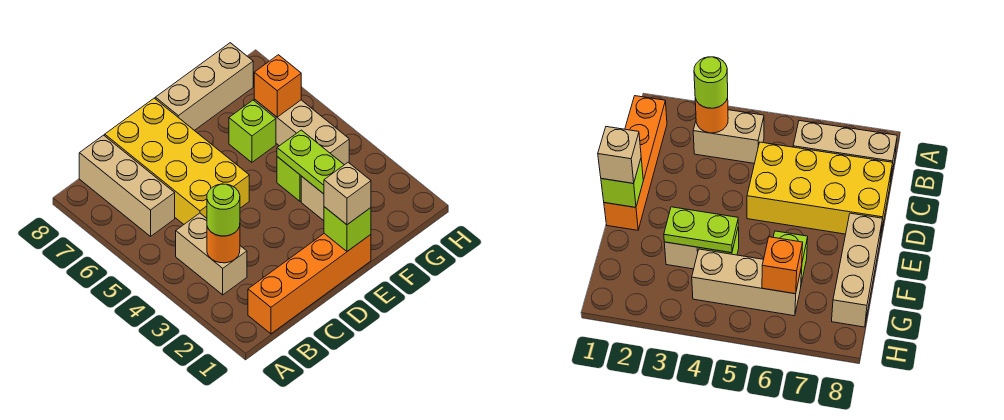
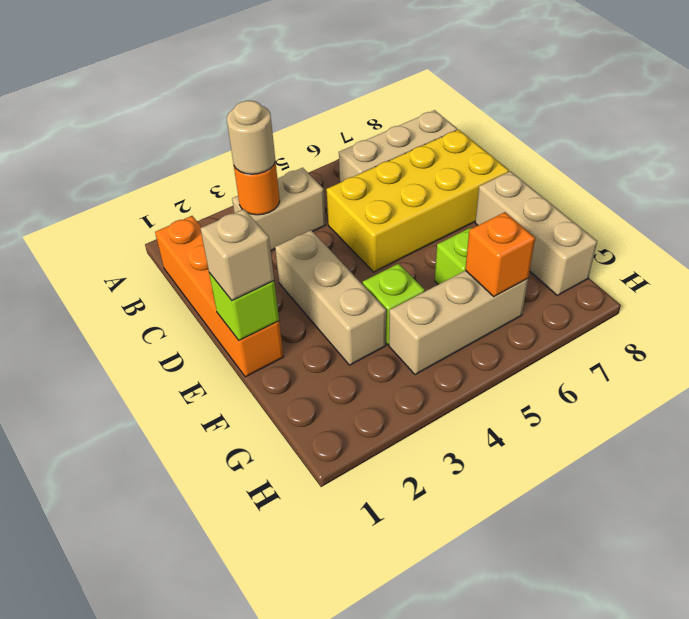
lime 1x1 round brick [207,184,240,236] -> tan 1x1 round brick [227,101,275,174]
tan 1x1 brick [301,176,324,221] -> tan 1x3 brick [275,230,386,365]
lime 1x2 plate [277,130,344,194] -> none

